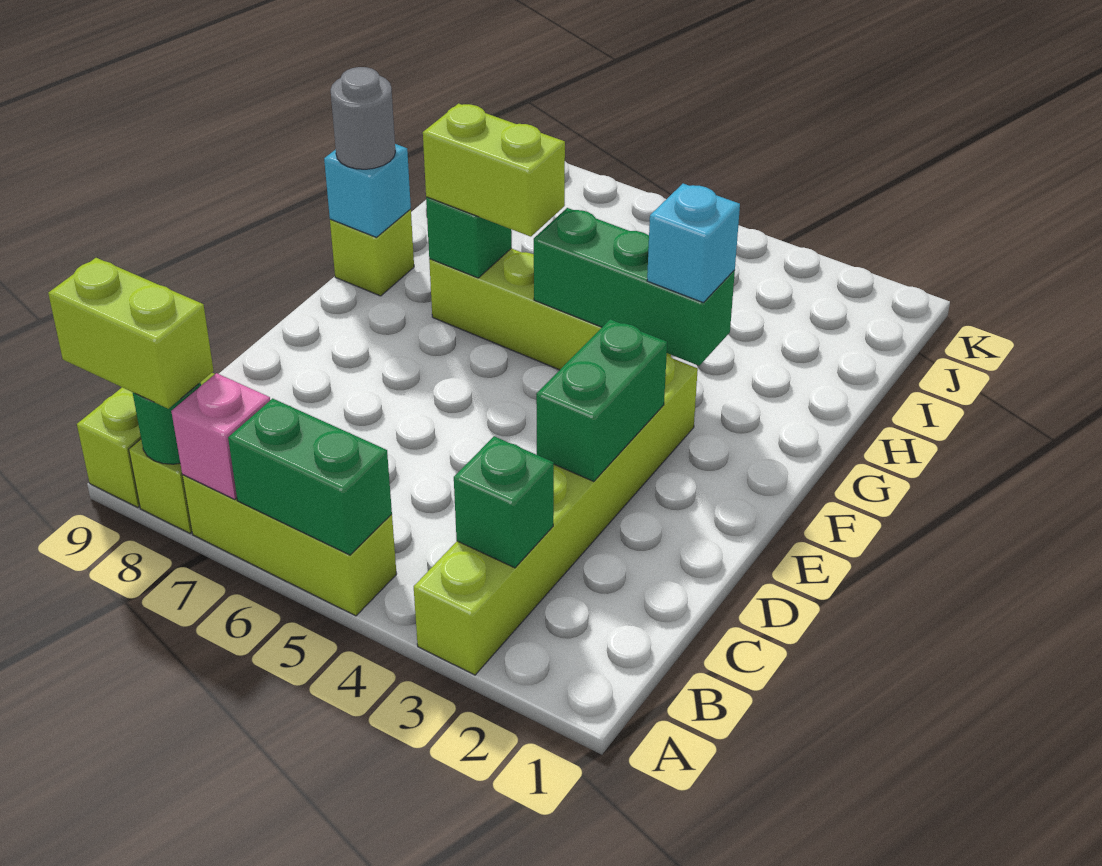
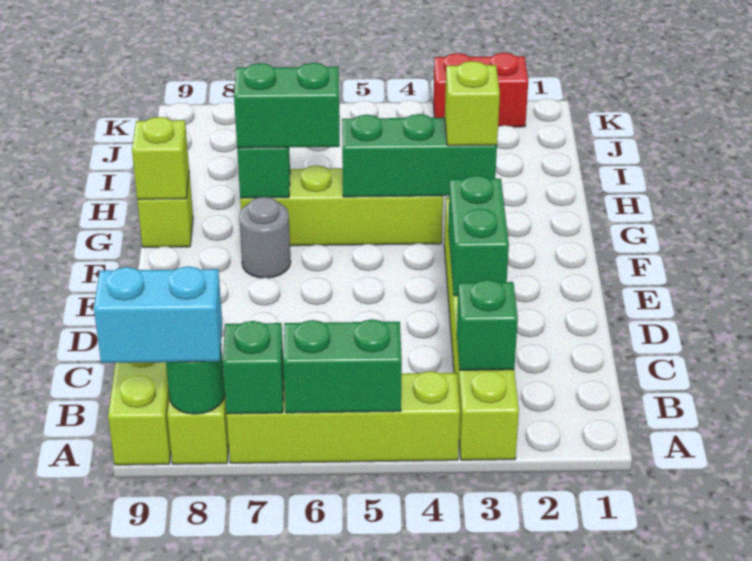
lime 1x3 brick [182,475,397,616] -> lime 1x4 brick [227,371,460,463]
pink 1x1 brick [171,373,270,499] -> green 1x1 brick [223,321,284,414]
lime 1x2 brick [48,258,214,409] -> cyan 1x2 brick [94,266,222,363]
cyan 1x1 brick [647,184,740,302] -> lime 1x1 brick [445,61,500,146]
lime 1x2 brick [423,104,565,237] -> green 1x2 brick [234,63,340,148]
cyan 1x1 brick [324,144,411,237] -> lime 1x1 brick [132,117,189,199]
grey 1x1 round brick [331,67,395,169] -> grey 1x1 round brick moved to [239,197,291,278]
none -> red 1x2 brick [433,53,528,127]

